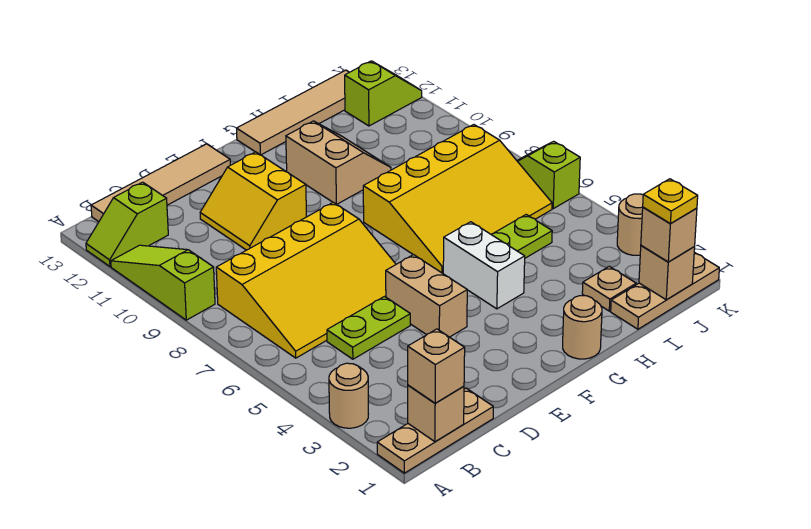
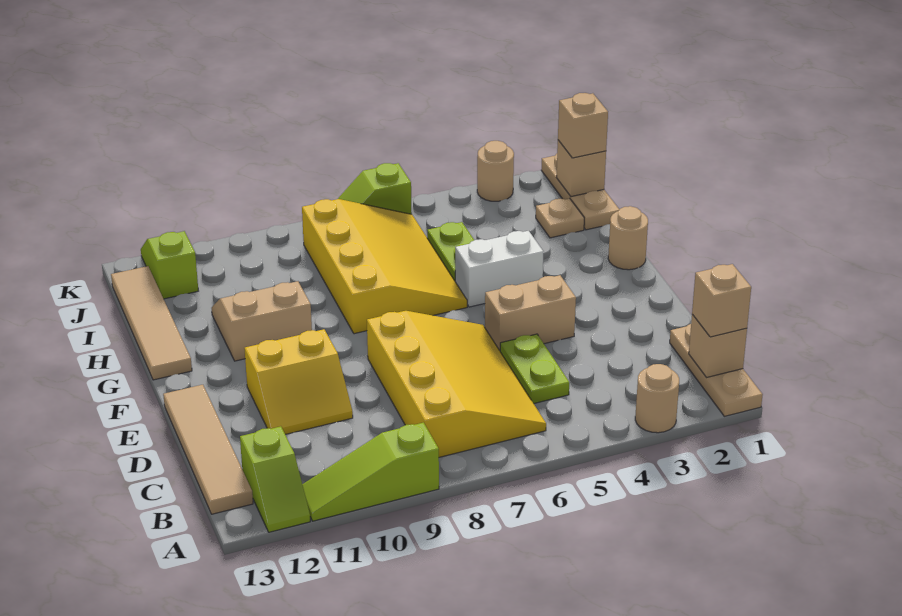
yellow 1x1 plate [643,179,698,224] -> none

